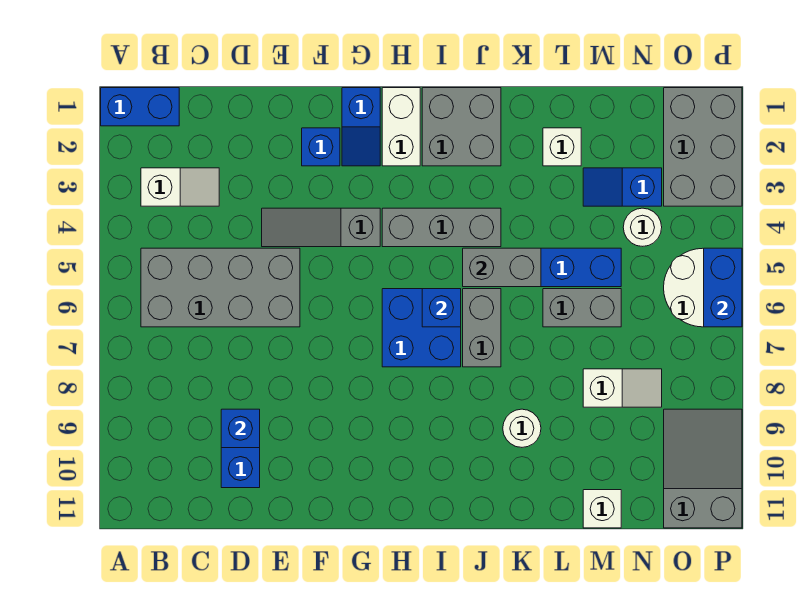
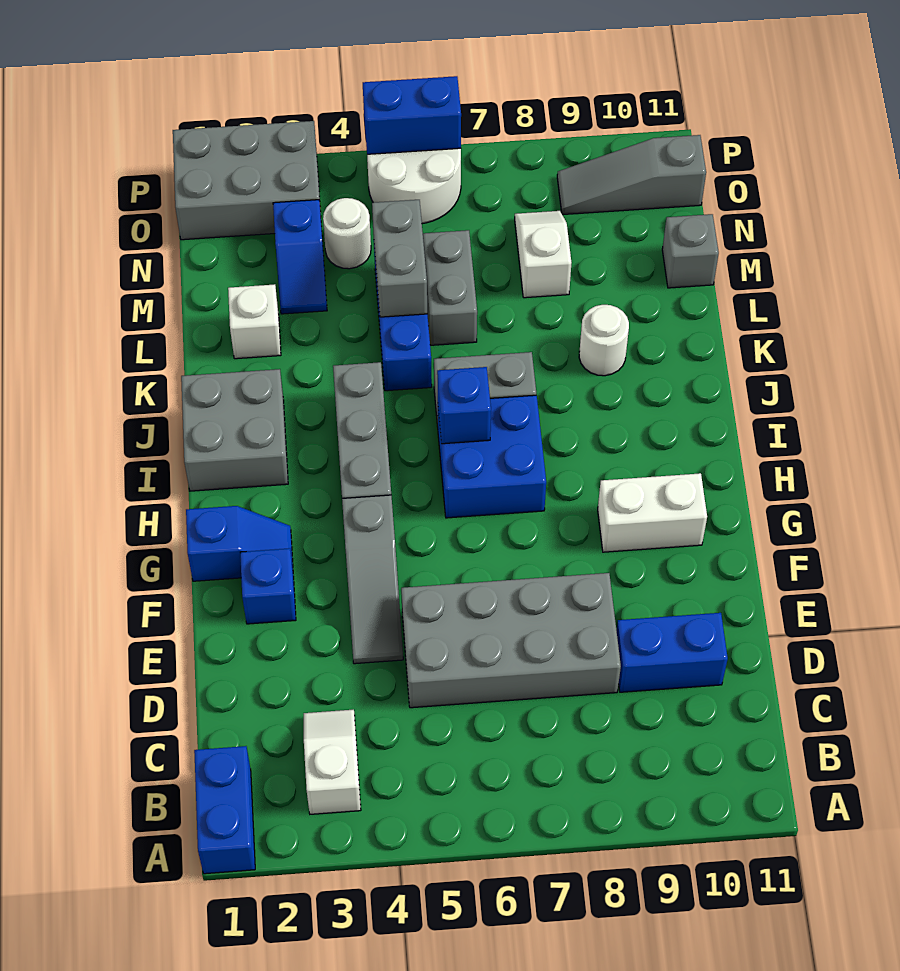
grey 2x4 brick [141,248,300,327] -> grey 2x4 brick turned to [401,573,621,708]
blue 1x1 brick [221,409,260,448] -> none
white 1x2 brick [382,88,420,166] -> white 1x2 brick moved to [598,473,707,552]
grey 1x2 brick [463,248,541,287] -> grey 1x2 brick moved to [372,200,427,317]
white 1x1 brick [583,490,621,528] -> grey 1x1 brick [662,214,719,288]
grey 2x3 slope [664,409,742,528] -> grey 1x3 slope [557,135,706,215]

